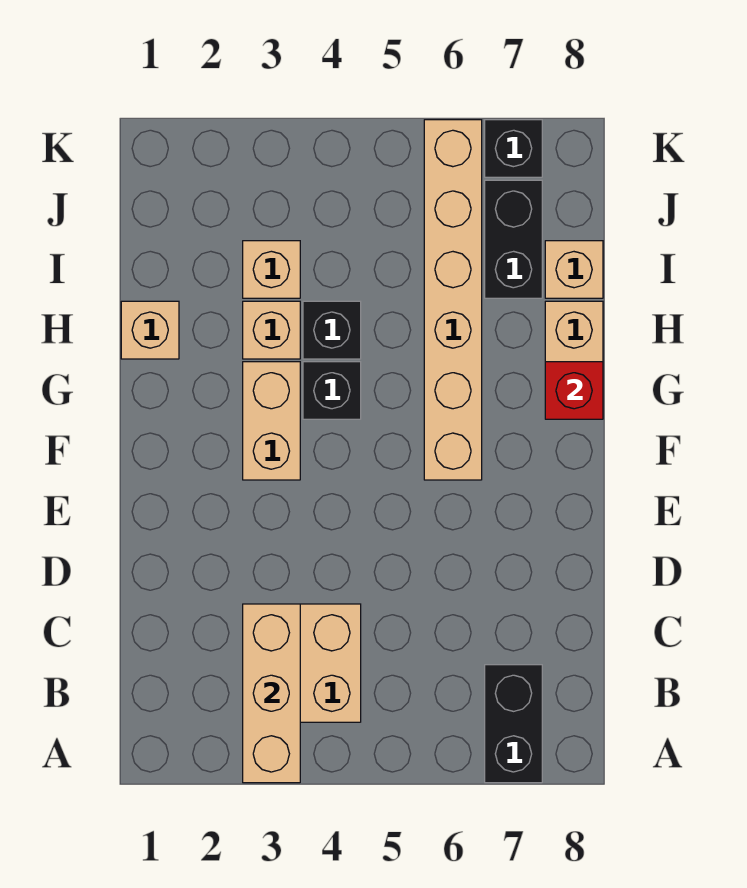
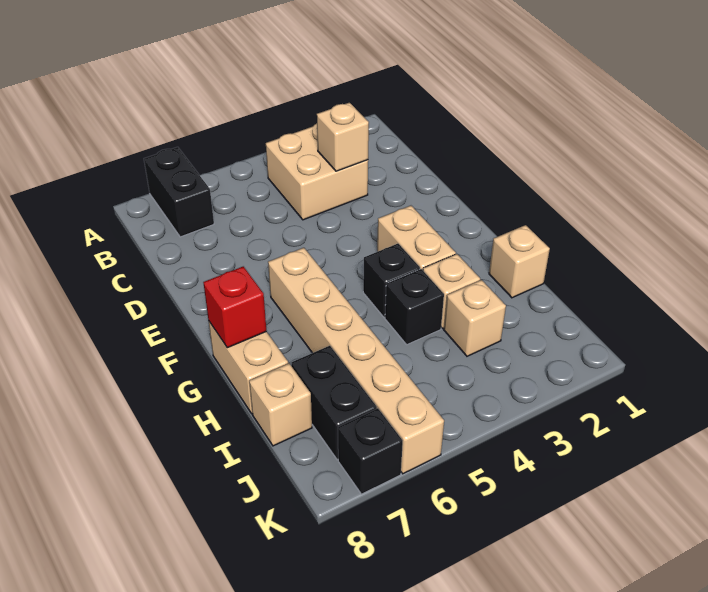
tan 1x3 brick [243,604,300,783] -> tan 1x1 brick [317,103,369,171]

